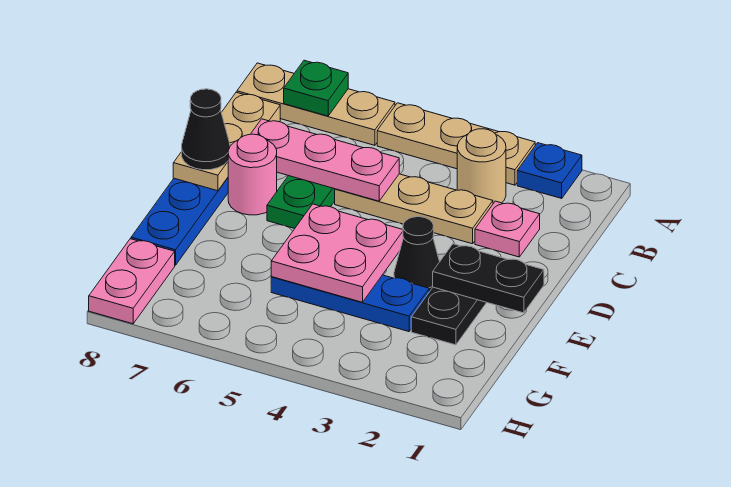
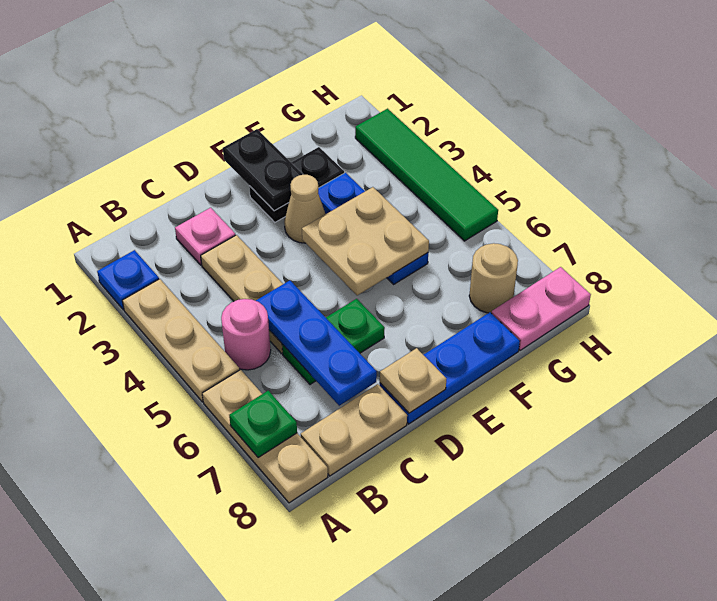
tan 1x1 round brick [457,129,506,203] -> tan 1x1 round brick moved to [469,243,518,313]
pink 1x3 plate [251,119,399,201] -> blue 1x3 plate [256,280,377,406]
pink 1x1 round brick [228,134,277,215] -> pink 1x1 round brick moved to [221,299,271,370]
black 1x1 cone [182,89,230,170] -> none
black 1x1 cone [394,217,440,292] -> tan 1x1 cone [284,175,325,243]
pink 2x2 plate [271,204,403,302] -> tan 2x2 plate [302,187,429,295]
none -> green 1x4 tile [355,109,498,241]

